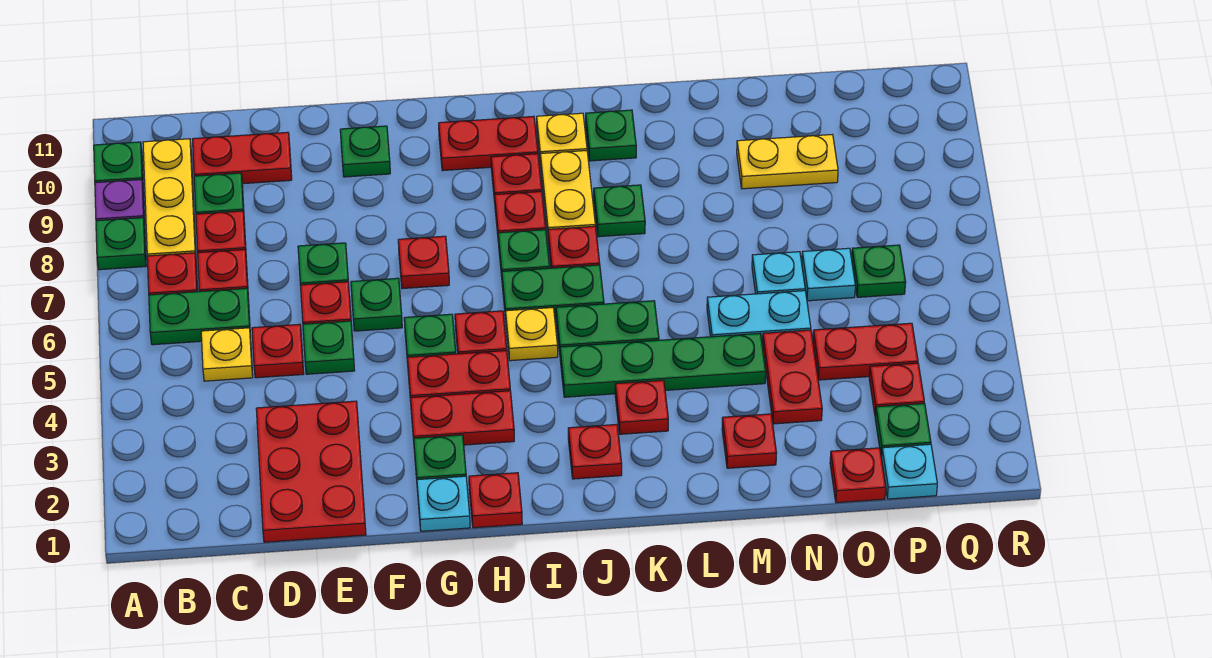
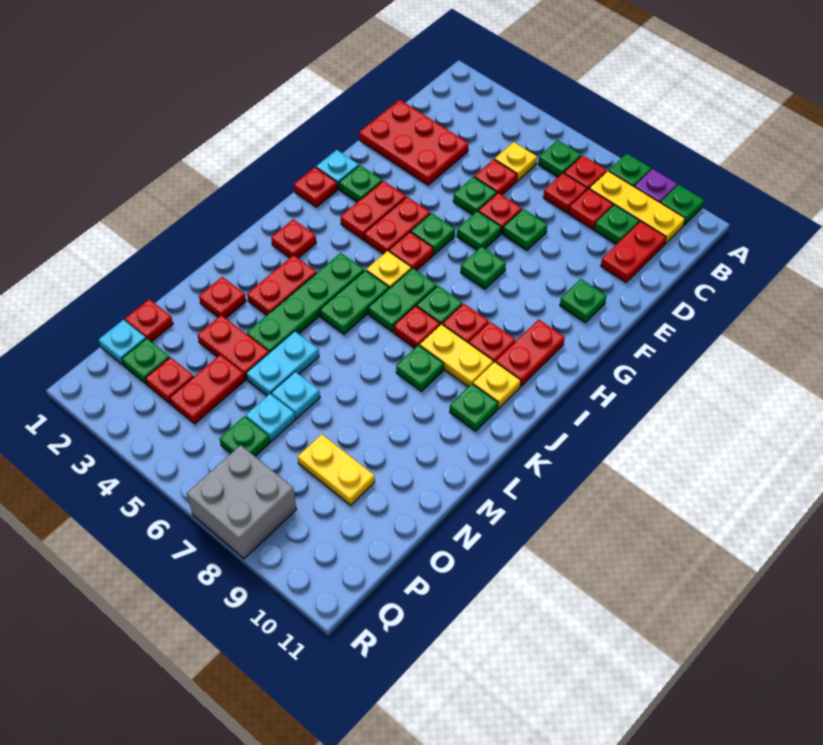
green 1x2 plate [149,288,250,345] -> green 1x1 plate [538,140,581,177]
red 1x1 plate [398,236,449,289] -> green 1x1 plate [461,246,506,289]
red 1x1 plate [615,380,668,434] -> red 1x2 plate [247,255,317,315]
yellow 1x2 plate [737,135,838,189] -> yellow 1x2 plate turned to [298,434,375,505]
none -> grey 2x2 brick [187,445,296,559]

